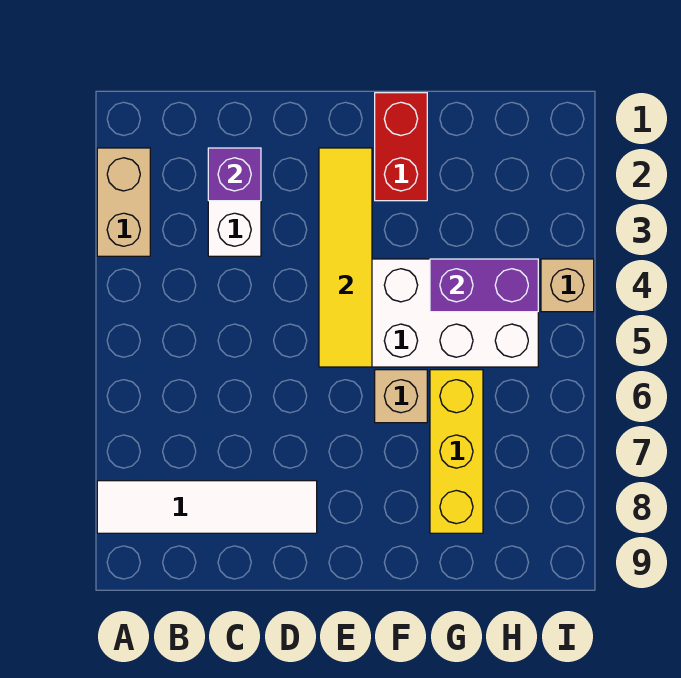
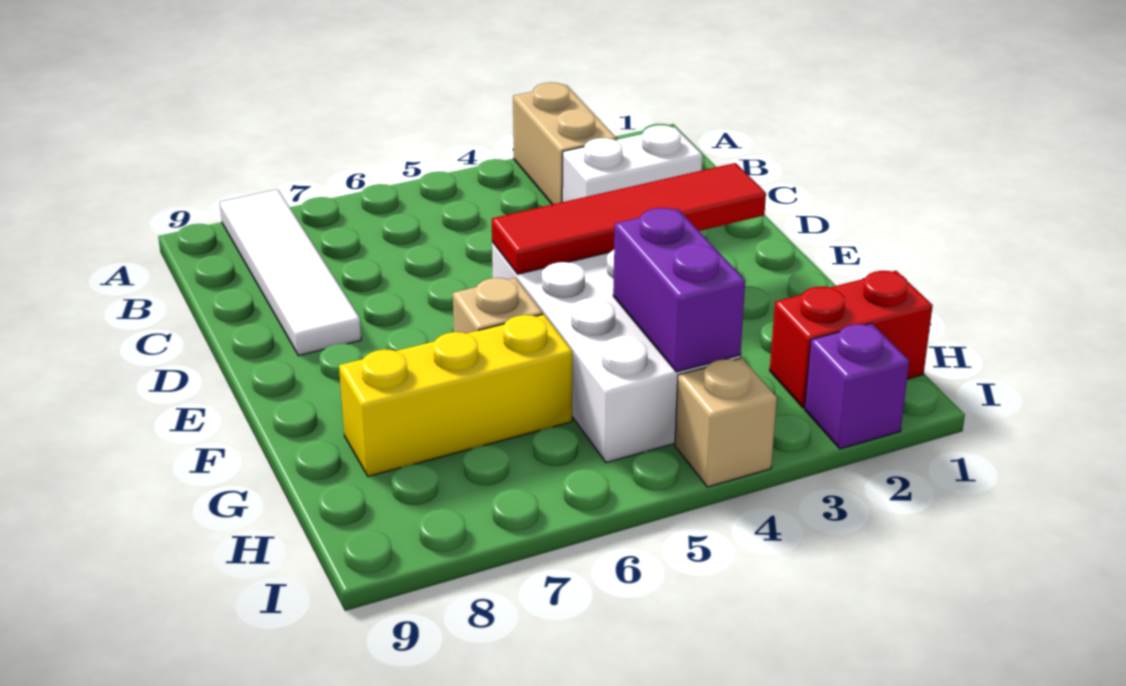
tan 1x2 brick [97,148,150,256] -> tan 1x2 brick turned to [513,82,617,205]
purple 1x1 brick [208,148,261,201] -> purple 1x1 brick moved to [805,323,909,449]
yellow 1x4 tile [319,148,372,367] -> red 1x4 tile [492,163,766,274]
red 1x2 brick [375,93,427,201] -> red 1x2 brick moved to [770,271,933,408]

